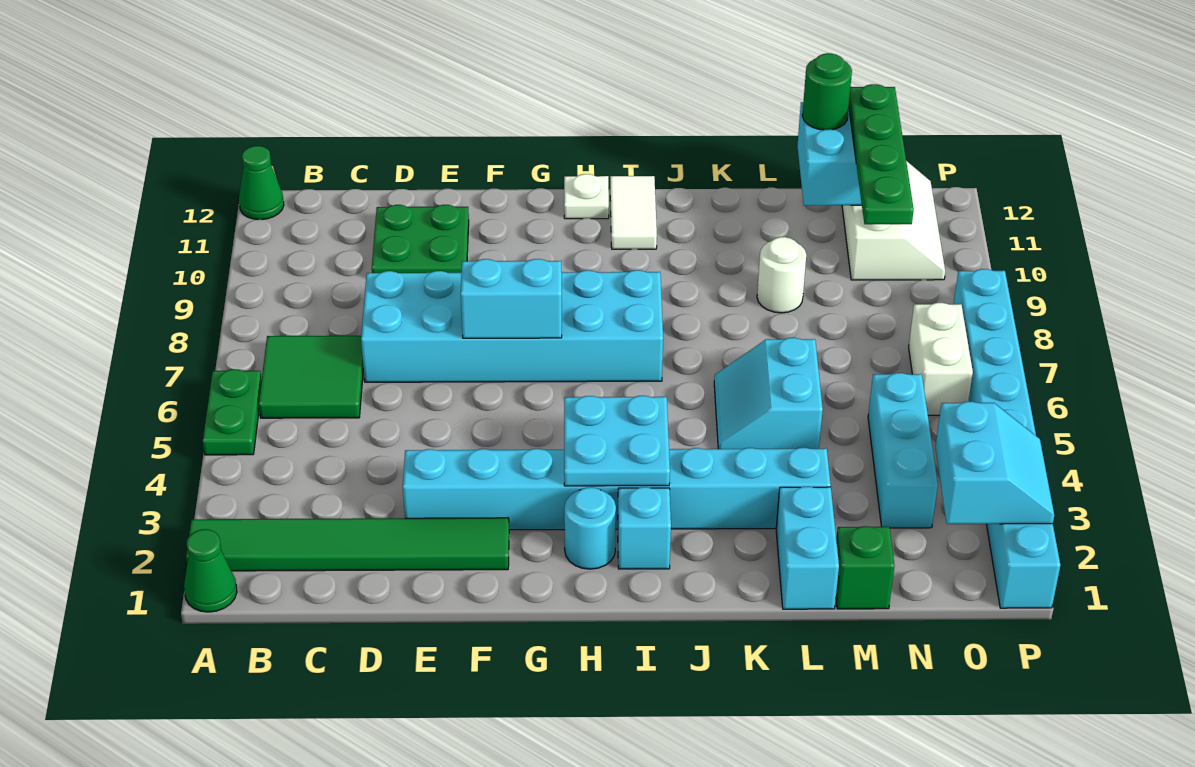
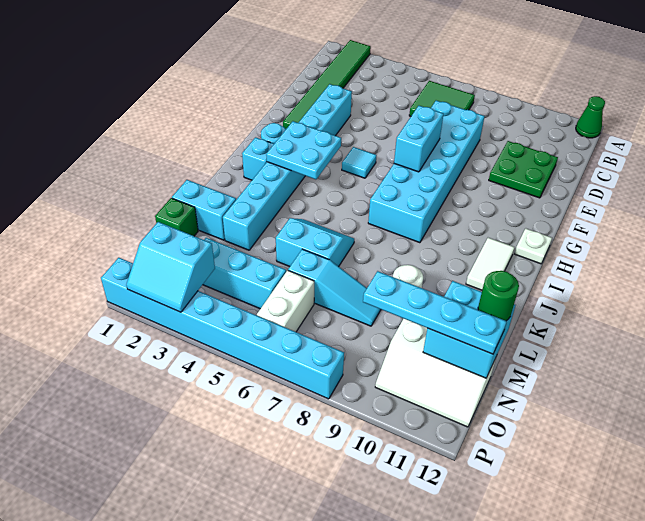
green 1x1 cone [184,529,237,612] -> none
green 1x2 plate [203,369,262,455] -> none
none -> cyan 1x1 tile [342,147,377,178]
white 1x2 tile [610,176,657,249] -> white 1x2 tile turned to [466,238,514,290]
none -> cyan 1x3 slope [288,249,381,326]
green 1x4 plate [849,84,914,224] -> cyan 1x4 plate [363,271,507,354]
white 1x2 brick [909,303,973,415] -> white 1x2 brick turned to [257,270,314,332]

